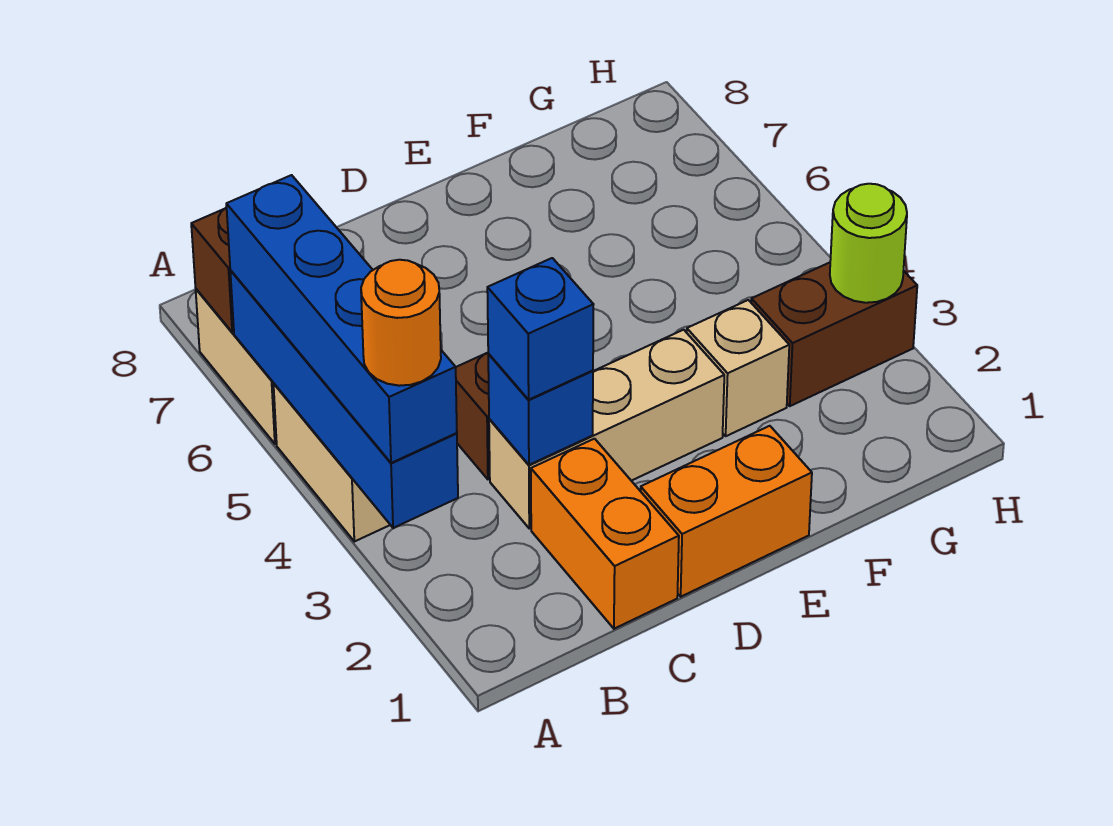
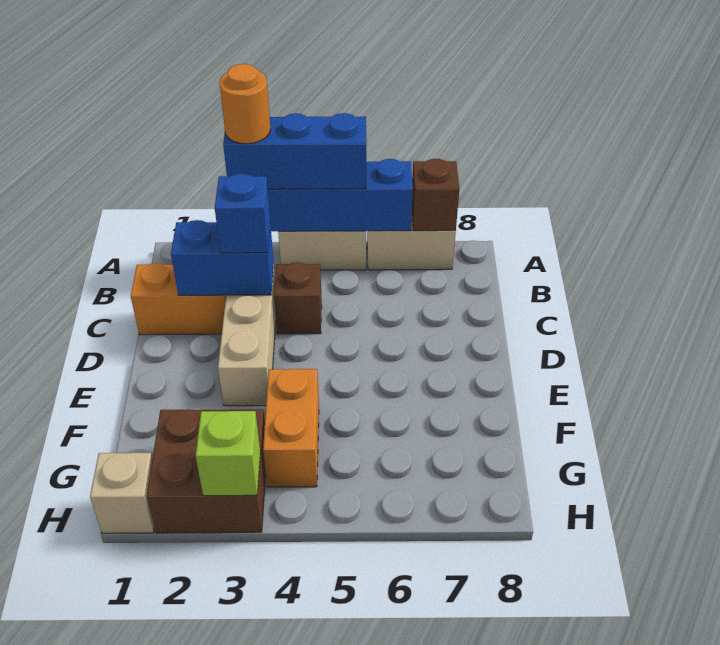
blue 1x4 brick [226,175,457,463] -> blue 1x3 brick [223,113,366,189]
blue 1x1 brick [488,354,593,465] -> blue 1x2 brick [171,220,274,295]
orange 1x2 brick [641,426,812,597] -> orange 1x2 brick moved to [263,369,319,487]
tan 1x1 brick [687,300,789,436] -> tan 1x1 brick moved to [90,453,154,533]
brown 1x2 brick [751,263,917,406] -> brown 2x2 brick [147,409,266,533]
lime 1x1 round brick [830,184,907,303] -> lime 1x1 brick [196,411,260,496]

